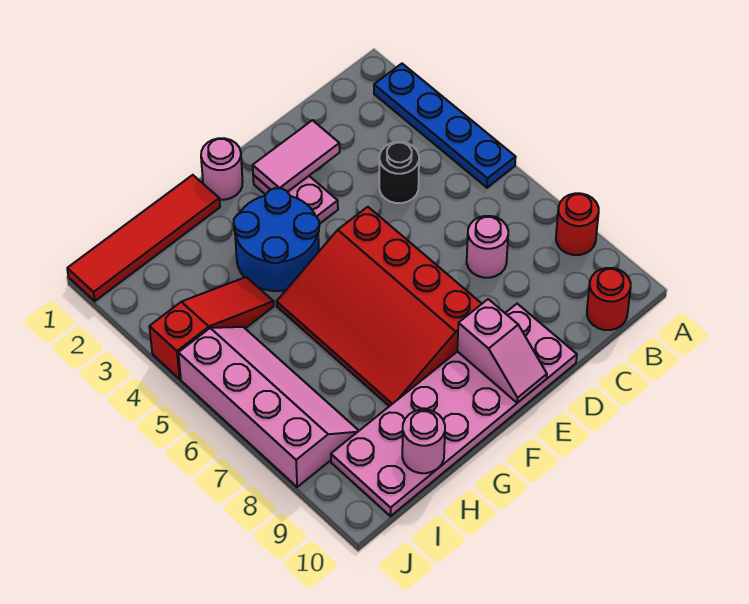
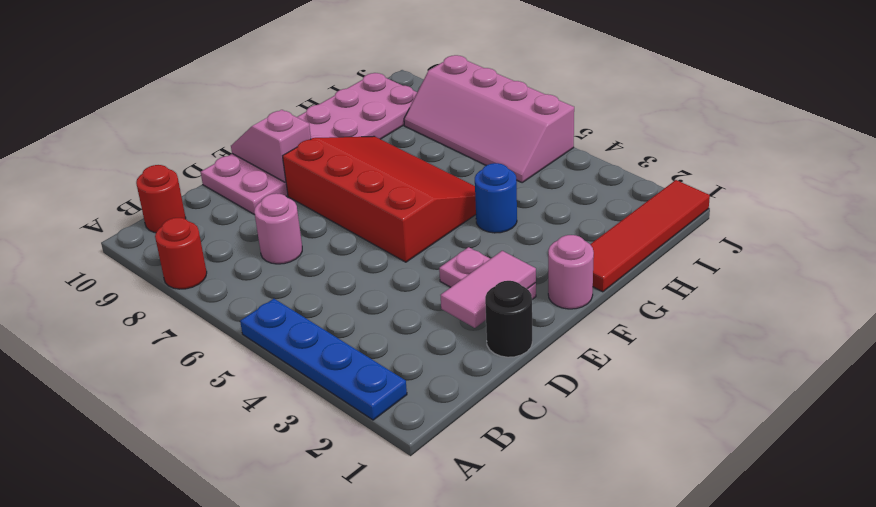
black 1x1 round brick [379,142,419,203] -> black 1x1 round brick moved to [485,281,532,357]
blue 2x2 round brick [233,188,319,291] -> blue 1x1 round brick [475,163,517,233]
red 1x3 slope [149,277,274,379] -> none
pink 1x1 round brick [402,410,445,473] -> none

